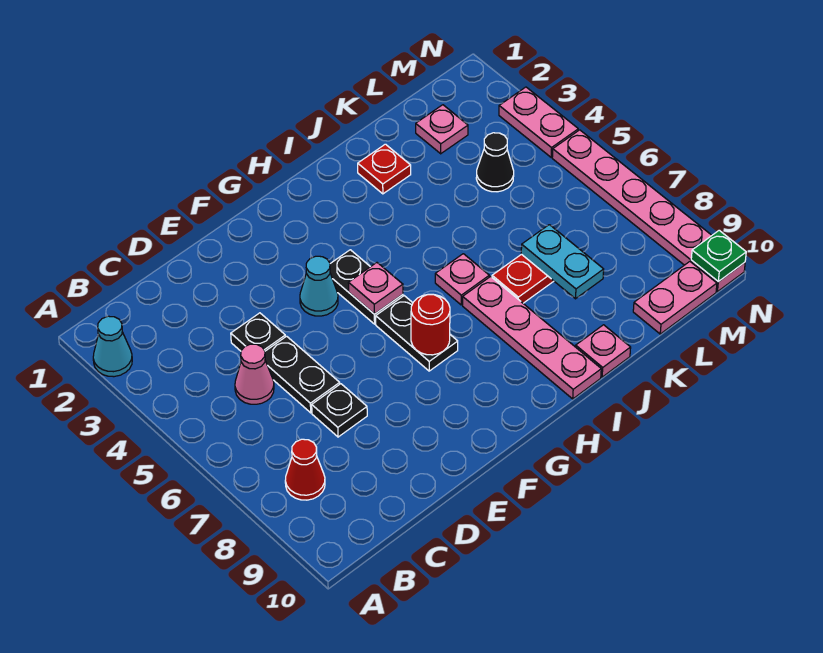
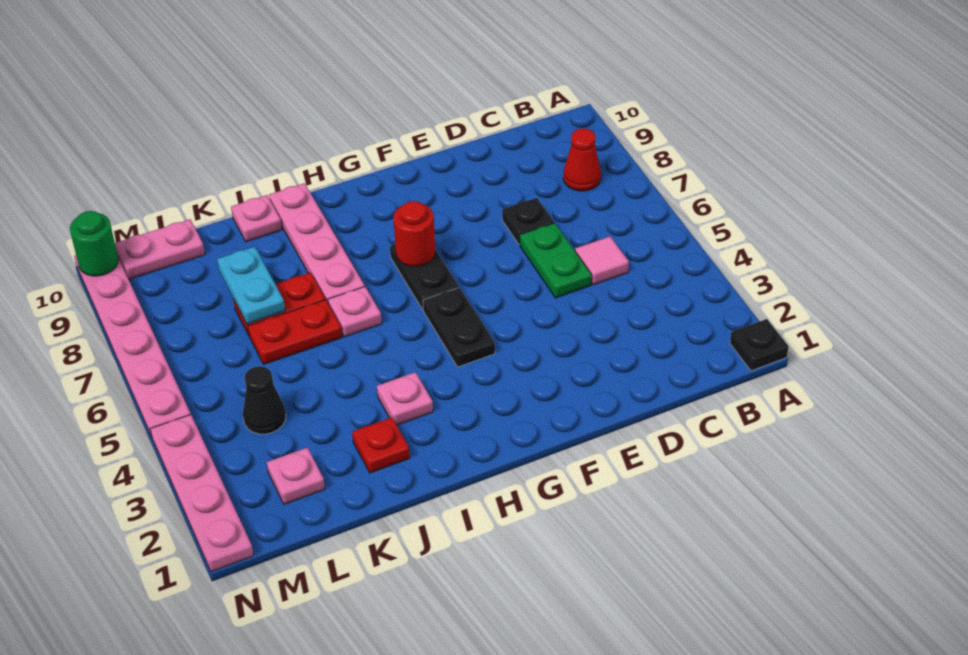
cyan 1x1 cone [93,316,132,377] -> none
pink 1x1 cone [235,344,274,404] -> pink 1x1 tile [575,237,629,285]
black 1x1 plate [231,313,285,351] -> black 1x1 plate moved to [730,319,788,371]
black 1x2 plate [265,336,340,413] -> green 1x2 plate [520,223,591,298]
cyan 1x1 cone [300,256,338,316] -> none
pink 1x1 plate [349,263,403,314] -> pink 1x1 plate moved to [377,372,433,425]
none -> red 1x2 plate [248,300,342,365]
pink 1x2 plate [499,87,578,157] -> pink 1x4 plate [150,415,254,572]
green 1x1 plate [691,230,746,282] -> green 1x1 round brick [70,211,118,276]

